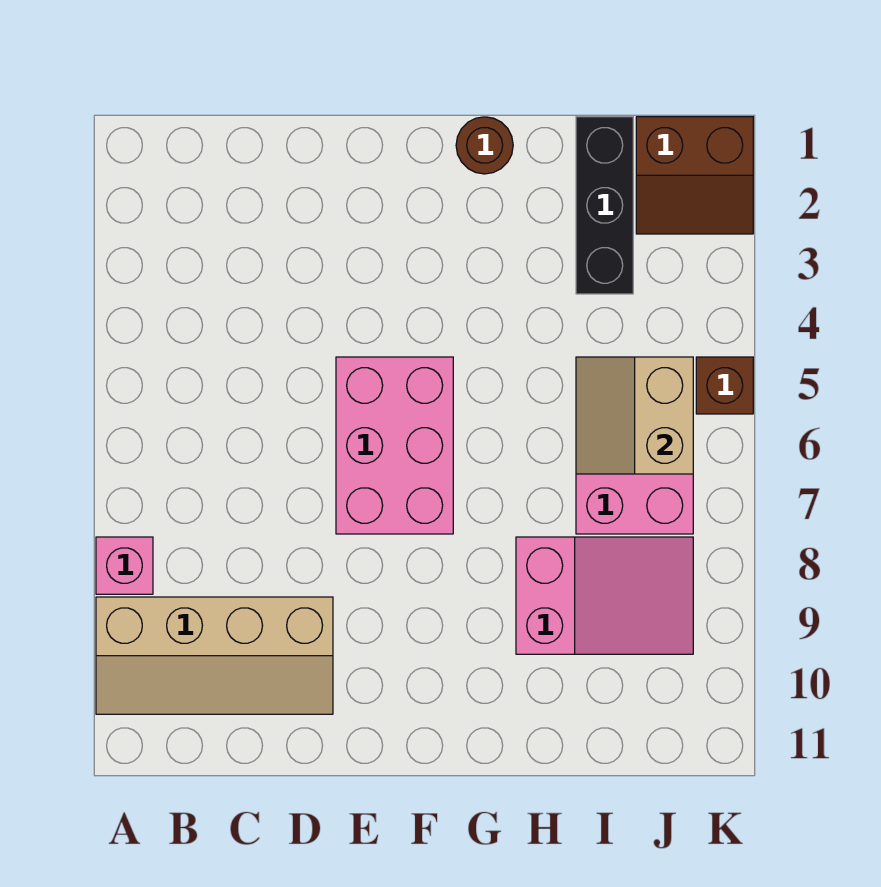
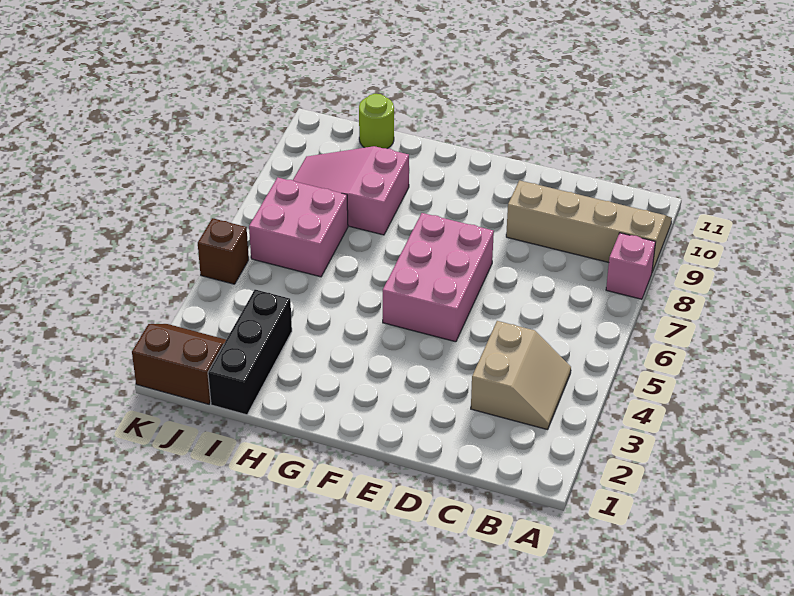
brown 1x1 round brick [456,117,513,174] -> none
tan 2x2 slope [576,357,693,474] -> tan 2x2 slope moved to [471,321,571,430]
none -> lime 1x1 round brick [359,94,394,149]

